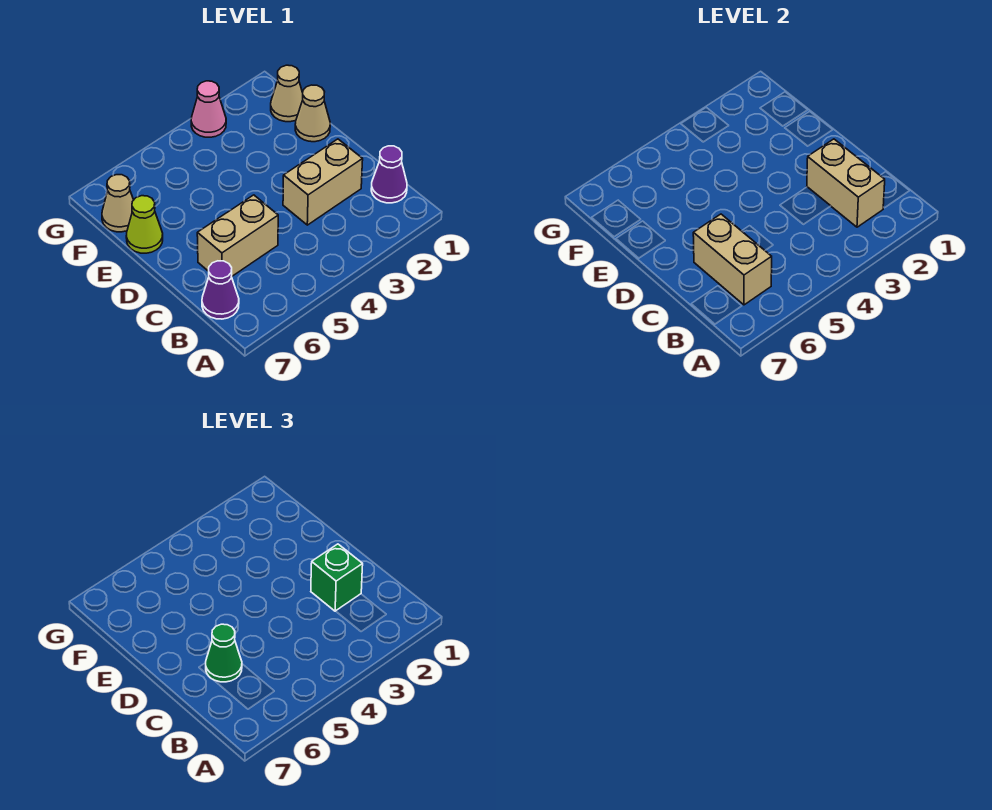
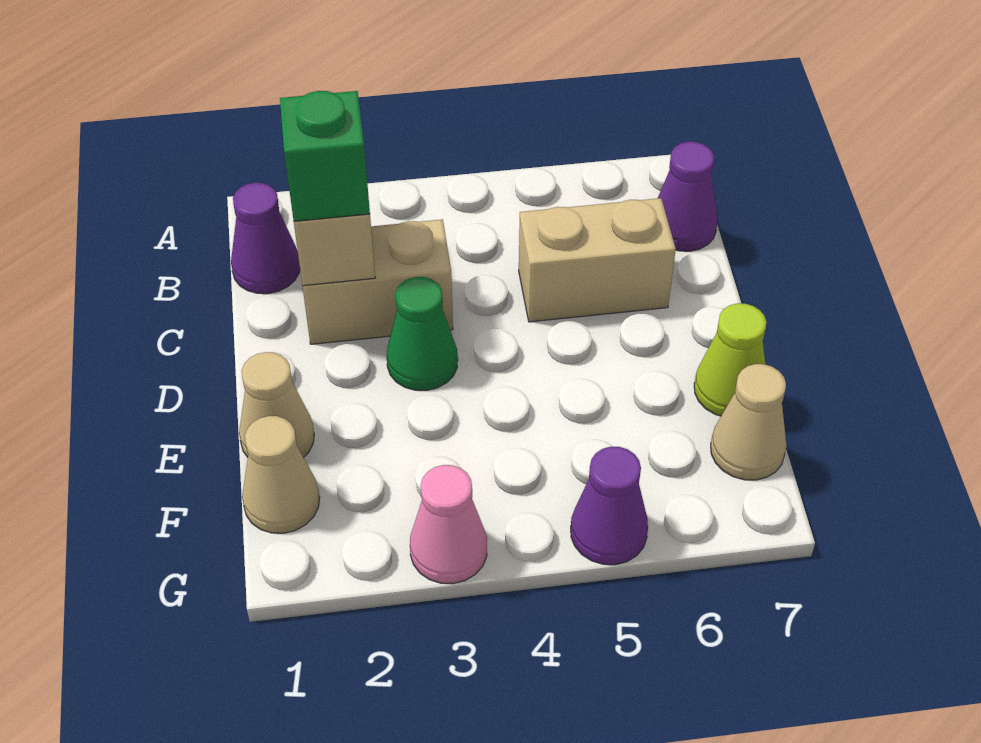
tan 1x2 brick [693,214,772,305] -> none
green 1x1 cone [206,624,242,682] -> green 1x1 cone moved to [387,277,458,390]
none -> purple 1x1 cone [571,447,648,565]

